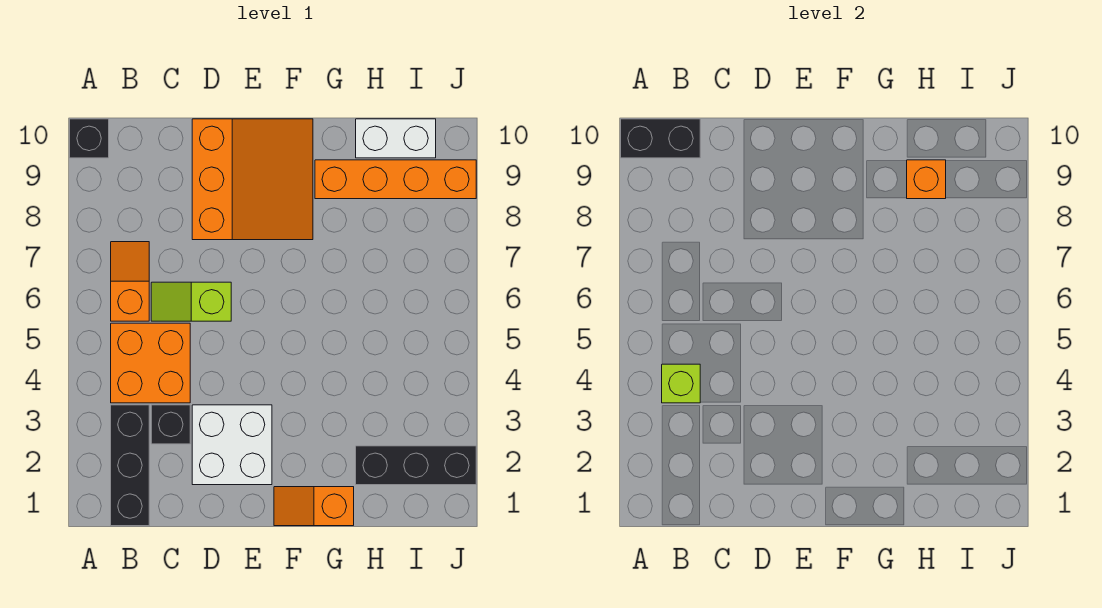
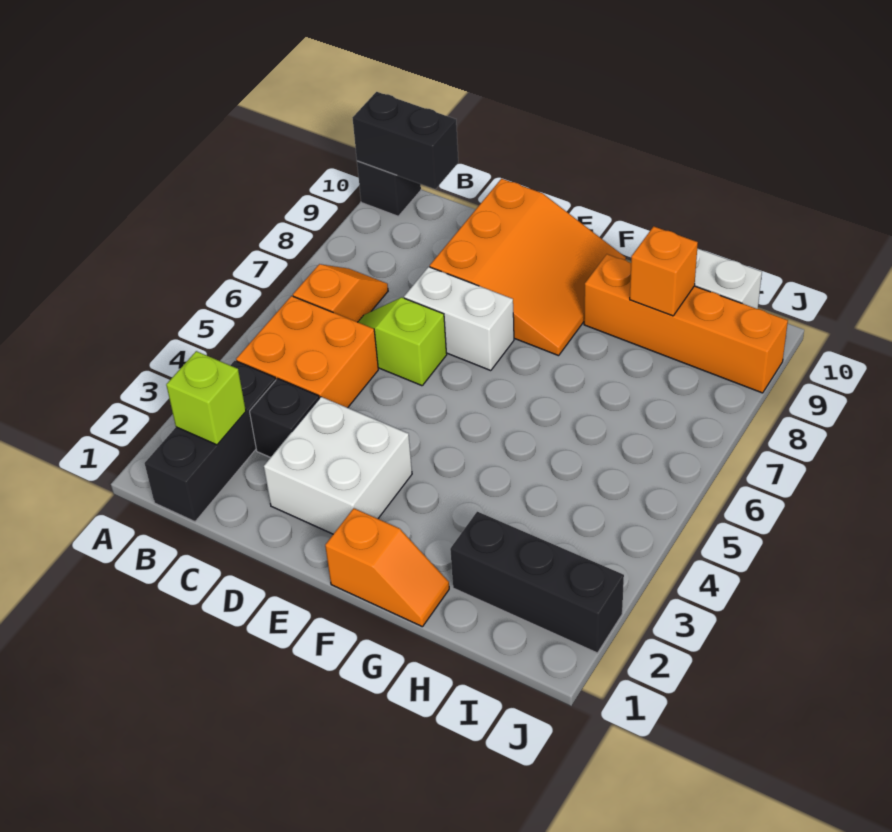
lime 1x1 brick [662,364,700,403] -> lime 1x1 brick moved to [166,351,246,445]
none -> white 1x2 brick [404,267,514,371]
orange 1x2 slope [274,487,354,526] -> orange 1x2 slope turned to [325,508,449,627]

